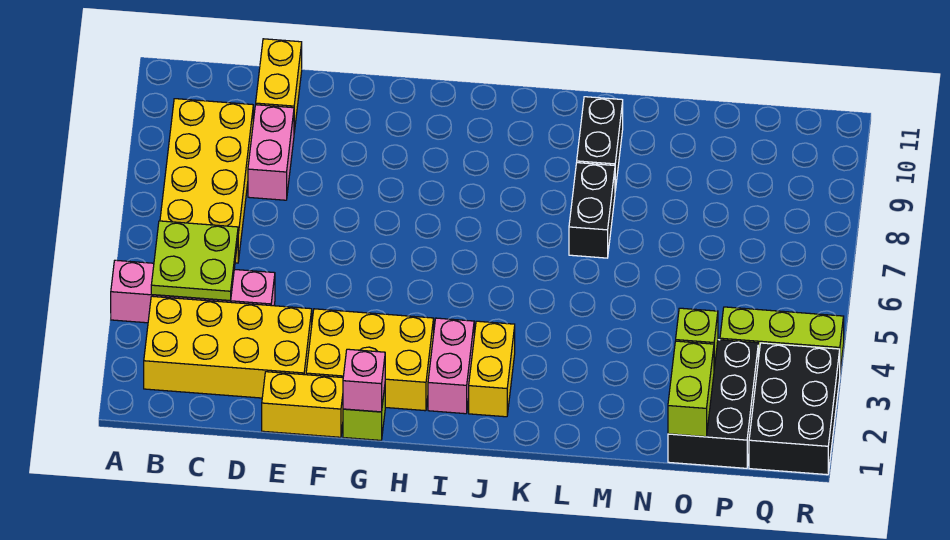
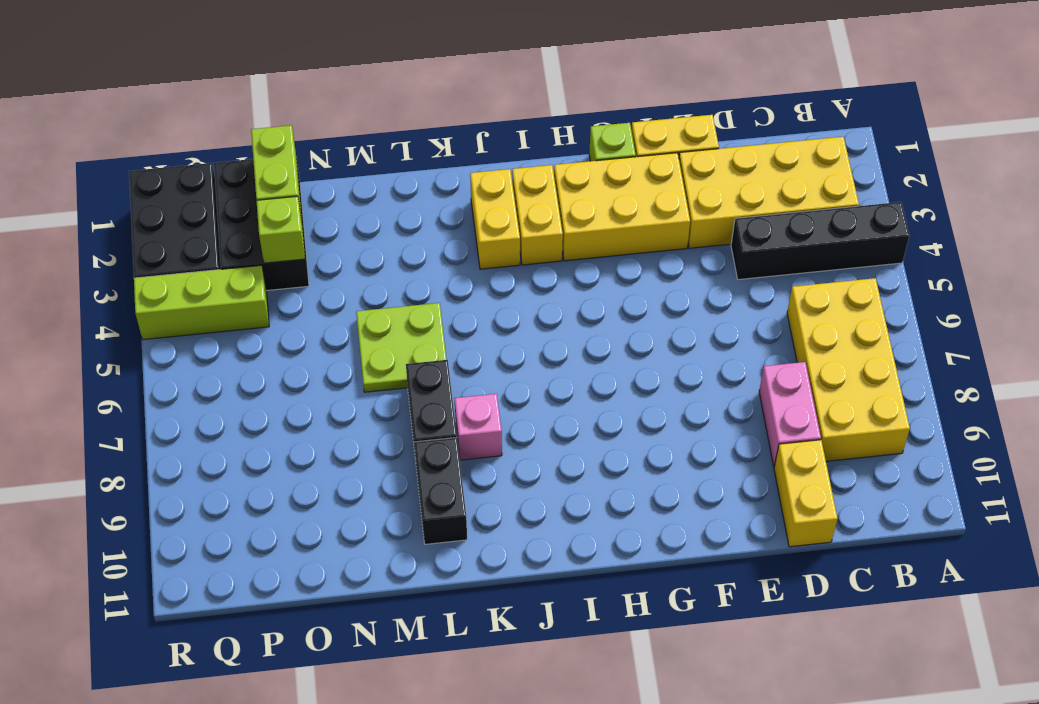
pink 1x4 brick [111,260,275,323] -> black 1x4 brick [731,202,909,280]
lime 2x2 plate [151,221,238,301] -> lime 2x2 plate moved to [356,303,447,392]
pink 1x1 brick [343,349,385,412] -> pink 1x1 brick moved to [454,394,502,460]
pink 1x2 brick [428,318,474,414] -> yellow 1x2 brick [512,165,563,265]

